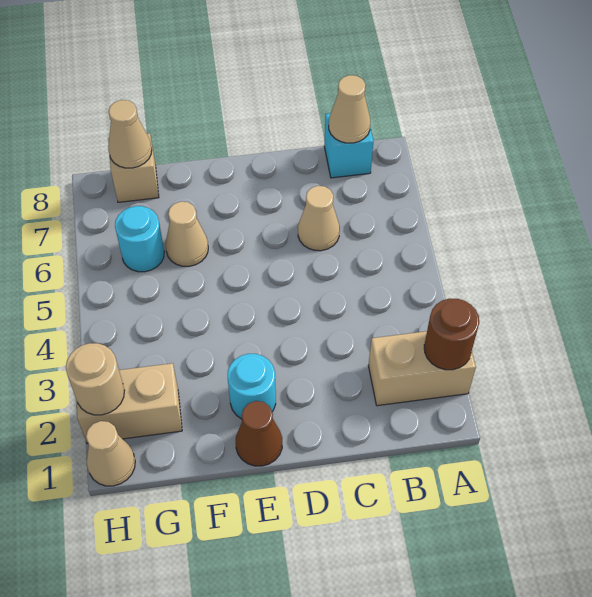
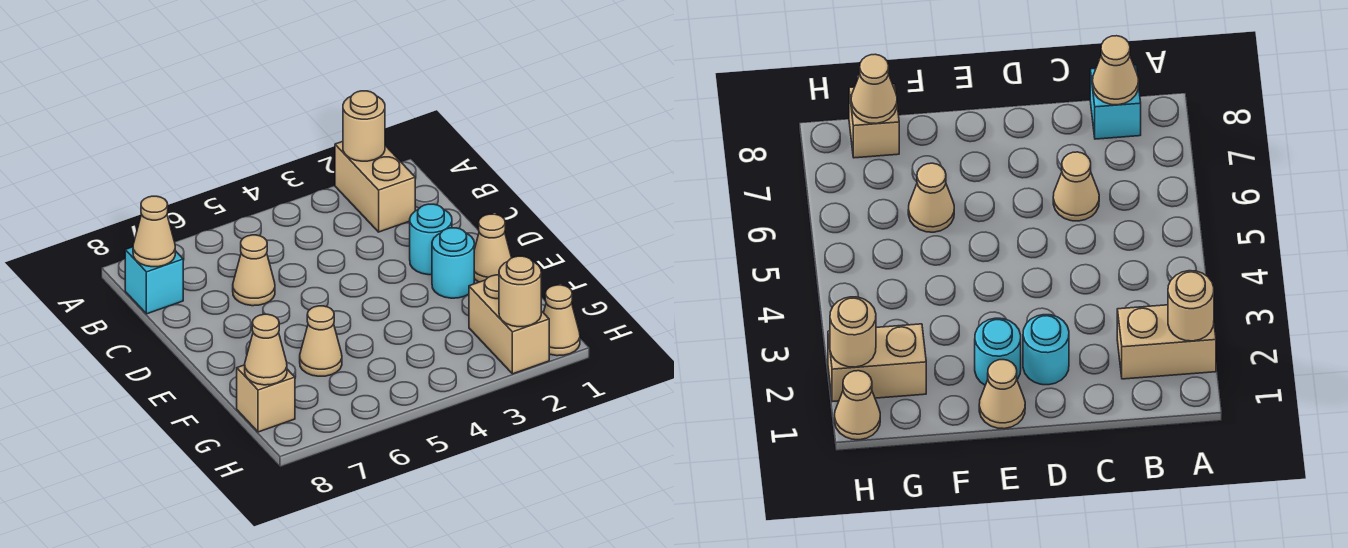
brown 1x1 round brick [424,299,479,370] -> tan 1x1 round brick [343,91,385,161]
brown 1x1 cone [236,401,282,466] -> tan 1x1 cone [474,214,512,282]
cyan 1x1 round brick [115,206,164,272] -> cyan 1x1 round brick moved to [410,204,452,275]

